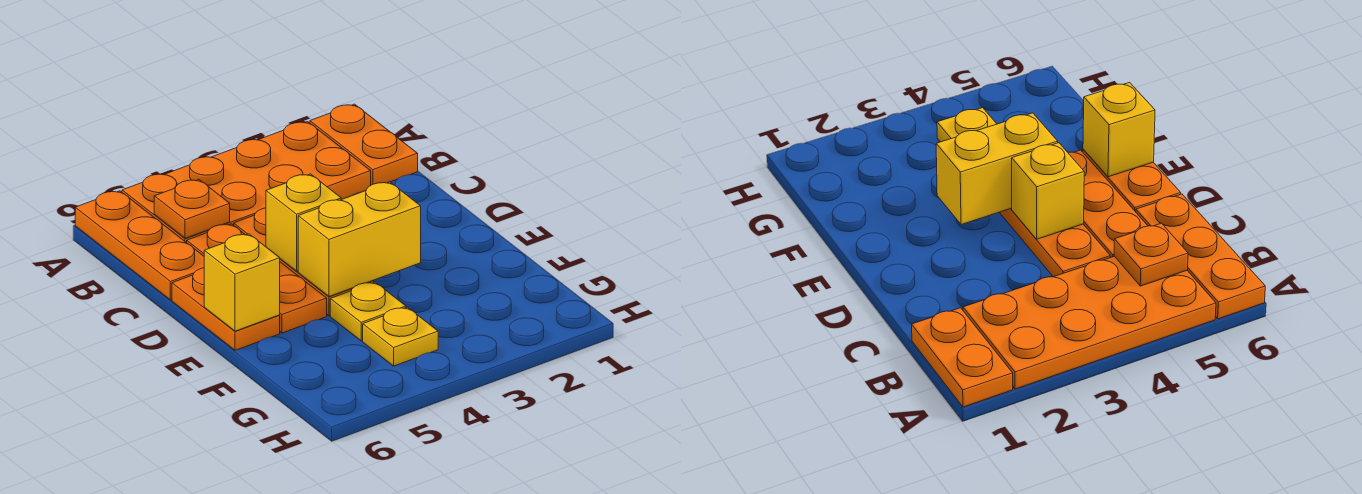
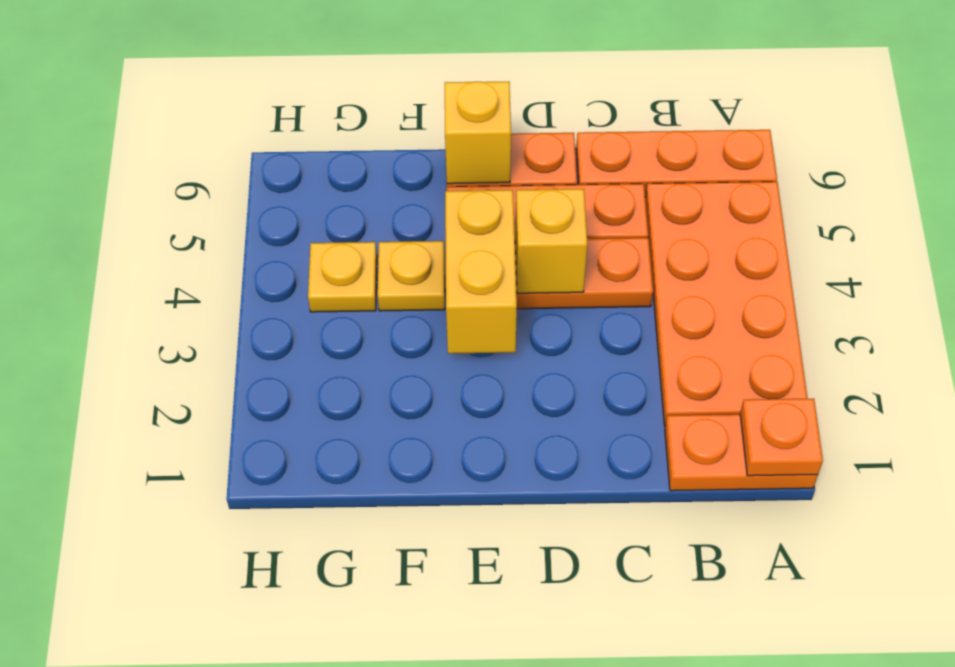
orange 1x1 plate [154,180,230,238] -> orange 1x1 plate moved to [740,399,823,476]

